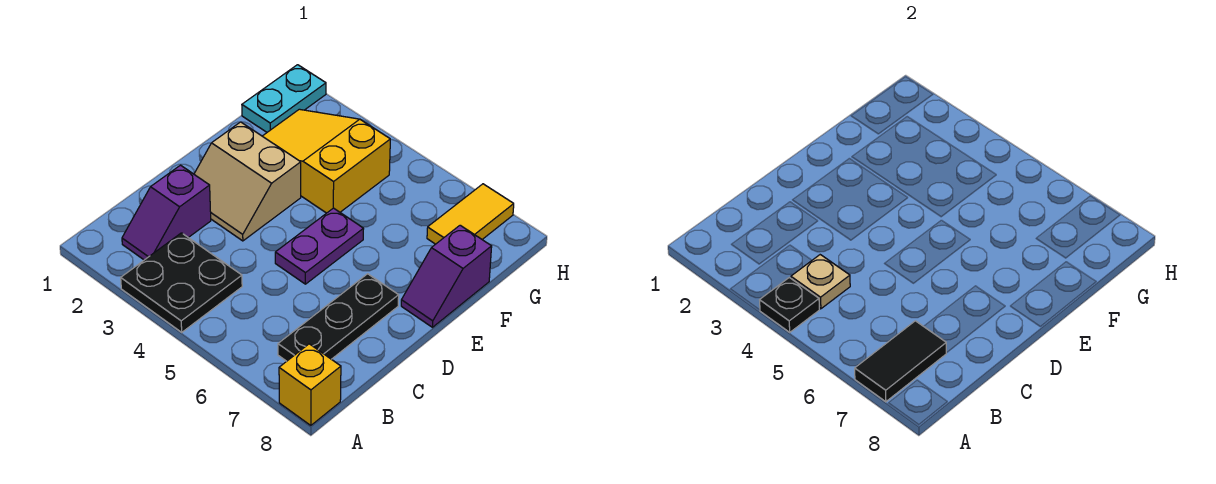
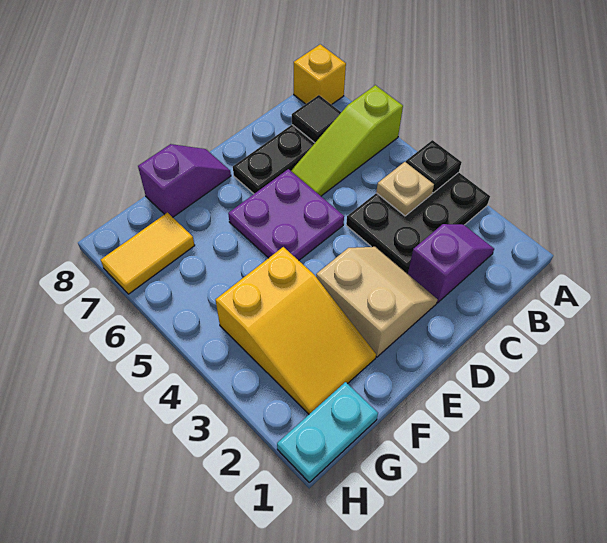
black 2x2 plate [121,233,242,332] -> black 2x3 plate [346,173,490,274]
none -> lime 1x3 slope [291,85,403,196]
black 1x2 tile [855,321,946,402] -> black 1x1 tile [292,95,341,143]
purple 1x2 plate [275,208,364,284] -> purple 2x2 plate [228,169,344,260]

